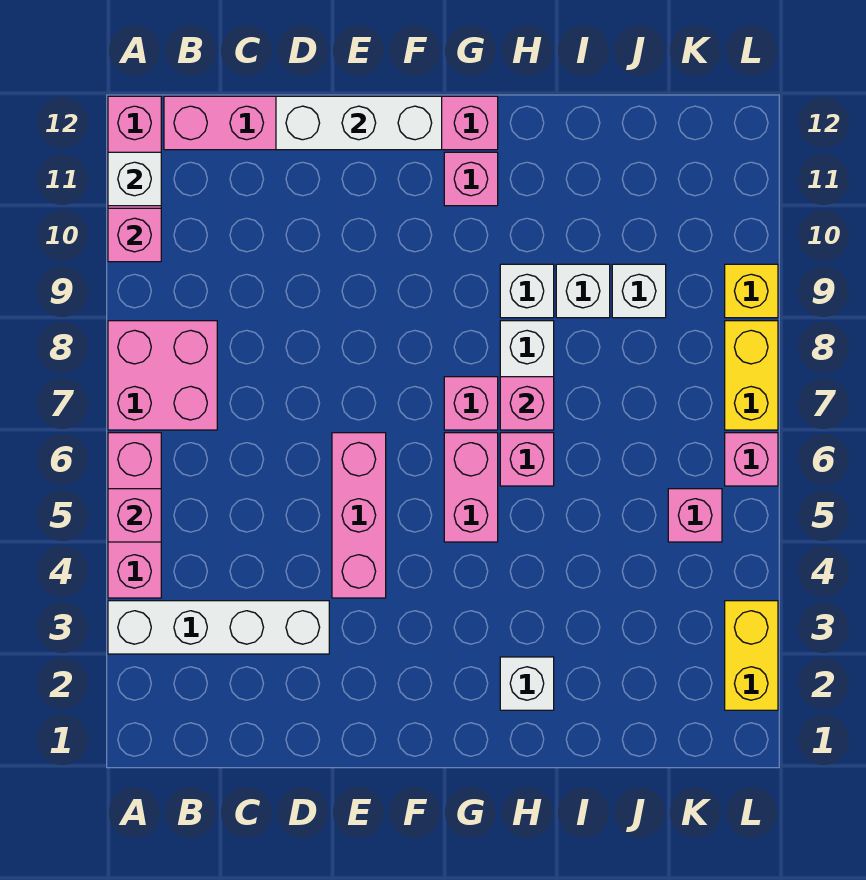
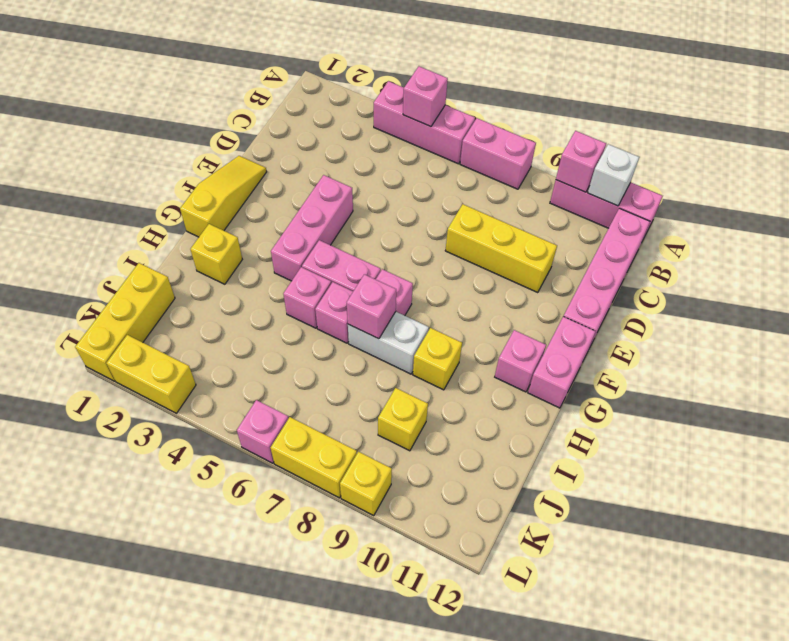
white 1x4 brick [108,601,329,654] -> none
pink 2x2 brick [108,321,217,430] -> pink 1x2 brick [460,118,536,189]
none -> yellow 1x3 brick [445,204,557,293]
white 1x3 brick [276,96,442,150] -> none
none -> yellow 1x3 slope [180,156,267,237]
pink 1x3 brick [332,433,386,598] -> pink 1x3 brick turned to [271,175,353,281]
white 1x1 brick [500,657,554,710] -> yellow 1x1 brick [190,224,242,284]
white 1x1 brick [500,264,554,318] -> yellow 1x1 brick [413,328,462,390]
white 1x1 brick [556,264,610,318] -> none
none -> yellow 1x3 brick [75,263,175,381]
white 1x1 brick [612,264,666,318] -> yellow 1x1 brick [378,388,428,451]
pink 1x1 brick [668,489,722,542] -> pink 1x1 brick moved to [283,267,331,328]

